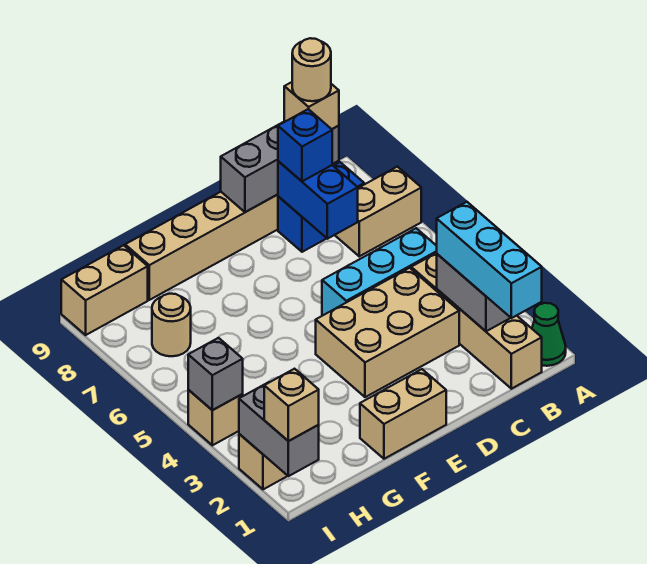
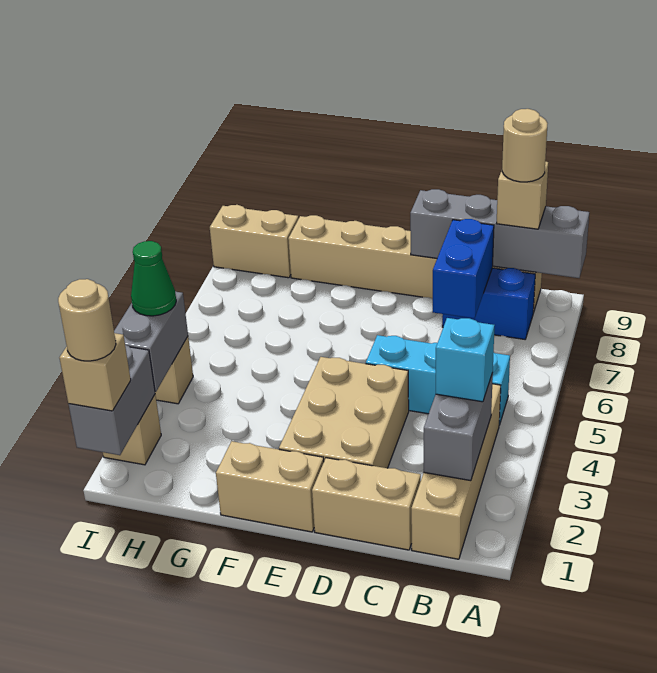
green 1x1 cone [532,303,566,366] -> green 1x1 cone moved to [131,241,176,316]
tan 1x2 brick [335,167,421,256] -> tan 1x2 brick moved to [312,458,421,550]
cyan 1x3 brick [437,202,542,318] -> cyan 1x1 brick [436,318,495,402]
grey 1x3 brick [221,121,339,212] -> grey 1x4 brick [410,189,589,278]
tan 2x3 brick [316,268,459,397] -> tan 2x3 brick turned to [279,357,409,468]
blue 1x1 brick [278,109,332,181] -> none
tan 1x1 round brick [152,294,191,356] -> tan 1x1 round brick moved to [58,279,116,361]
grey 1x1 brick [188,338,243,410] -> grey 1x2 brick [114,292,188,392]

